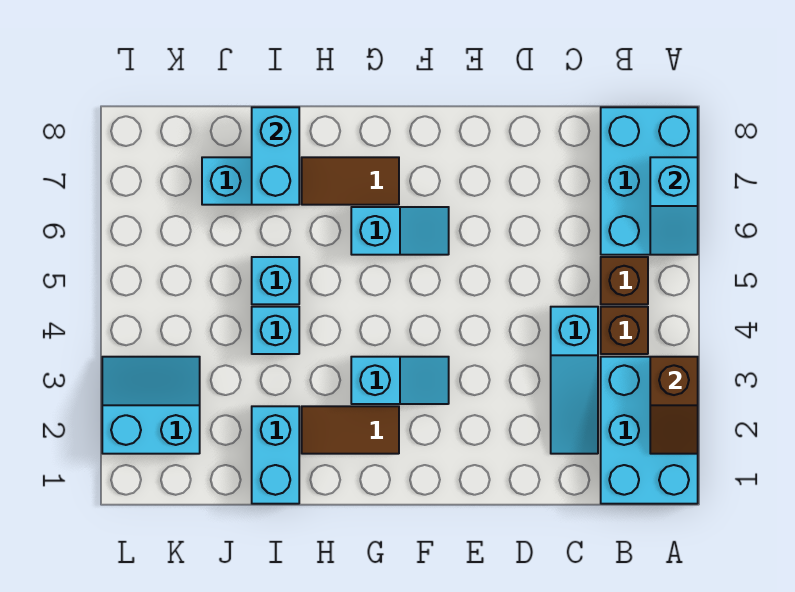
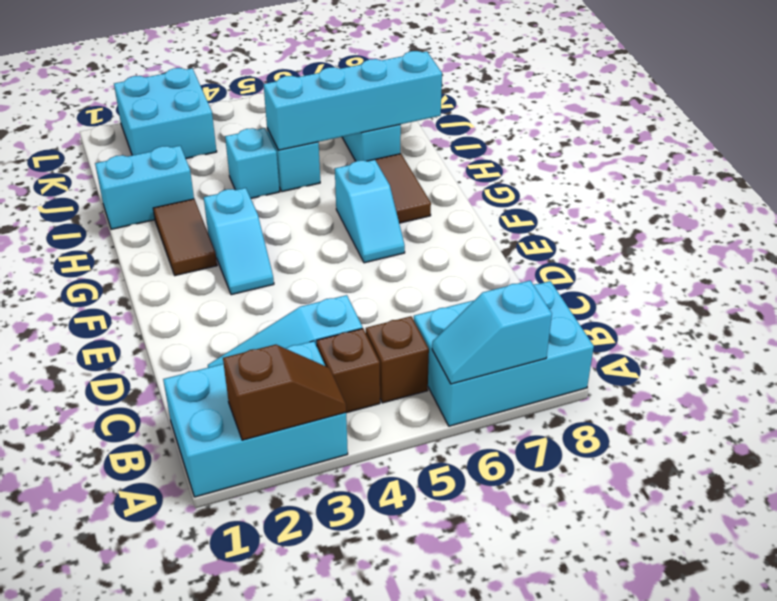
brown 1x2 slope [650,357,698,454] -> brown 1x2 slope turned to [223,345,346,440]
cyan 1x2 brick [252,107,299,205] -> cyan 1x4 brick [264,51,442,150]
cyan 2x2 slope [102,357,200,454] -> cyan 2x2 brick [114,68,217,159]

